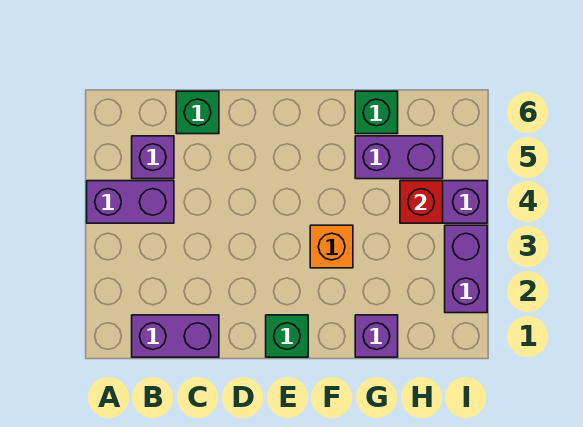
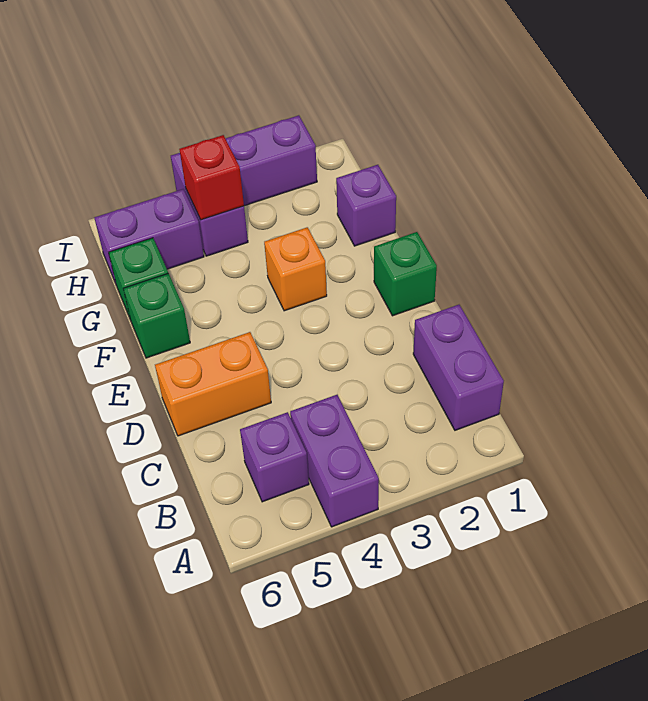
green 1x1 brick [176,91,219,134] -> green 1x1 brick moved to [123,273,190,358]
none -> orange 1x2 brick [155,332,271,436]
purple 1x2 brick [355,136,443,179] -> purple 1x2 brick turned to [95,189,204,286]

